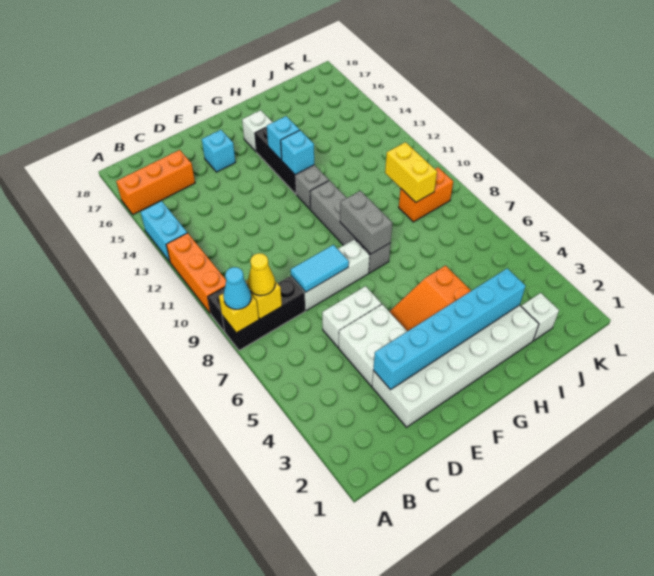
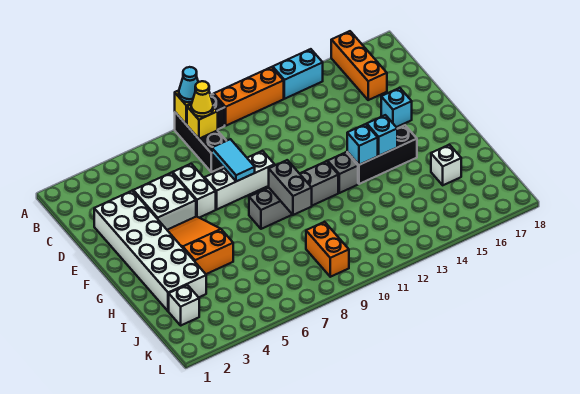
cyan 1x6 brick [373,268,525,390] -> none
white 1x3 brick [291,239,370,310] -> white 1x3 brick turned to [205,151,274,209]
grey 1x2 brick [340,191,392,254] -> grey 1x2 brick turned to [269,160,312,215]
white 1x1 brick [242,110,273,152] -> white 1x1 brick moved to [431,145,461,185]
yellow 1x2 brick [385,142,437,202] -> none

